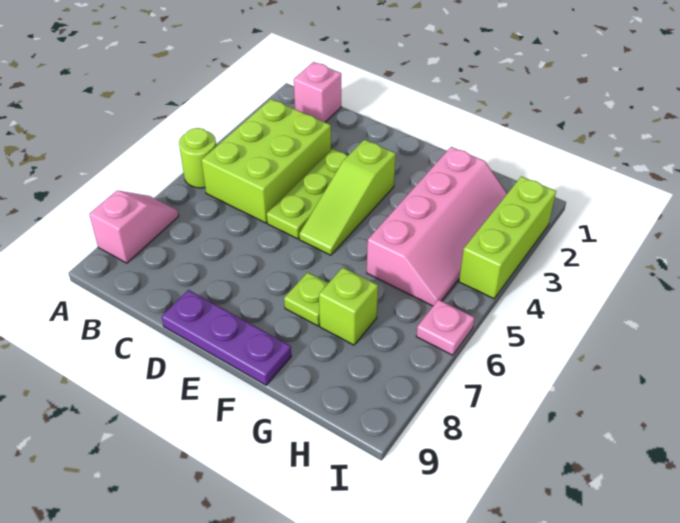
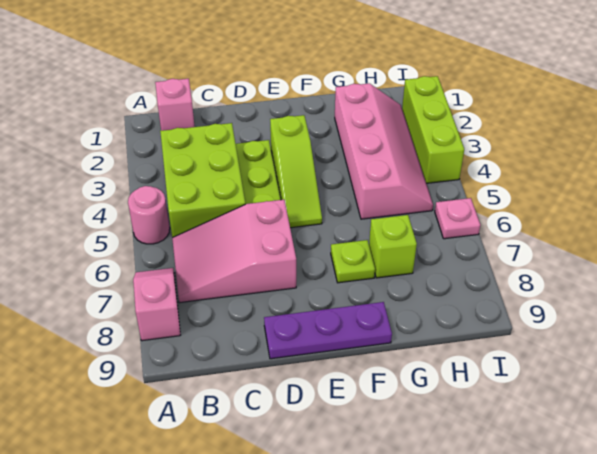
lime 1x1 round brick [179,128,216,188] -> pink 1x1 round brick [128,186,170,244]
none -> pink 2x3 slope [172,200,296,303]

